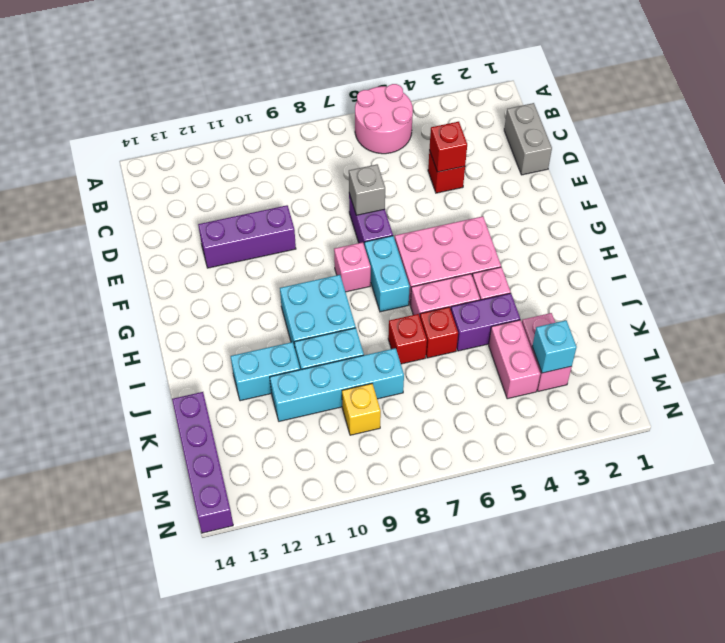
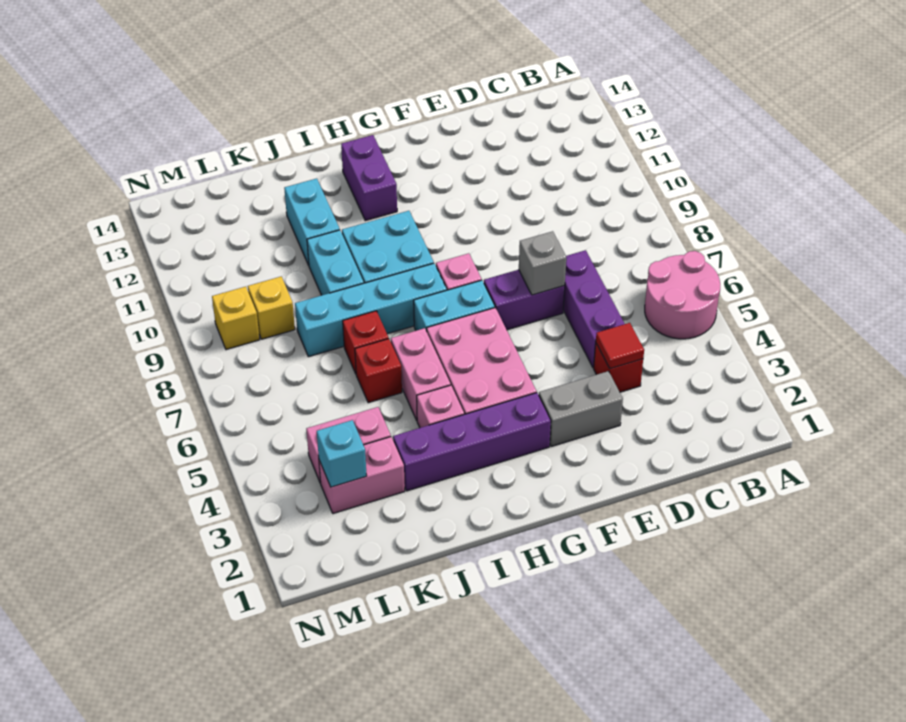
grey 1x2 brick [504,103,552,175] -> grey 1x2 brick moved to [539,371,623,447]
red 1x1 brick [429,122,467,172] -> red 1x1 tile [596,323,644,369]
purple 1x3 brick [198,205,296,268] -> purple 1x3 brick moved to [563,250,625,368]
purple 1x2 brick [451,293,520,351] -> purple 1x2 brick moved to [341,135,397,221]
cyan 1x4 brick [270,348,404,421] -> cyan 1x4 brick turned to [295,263,447,357]
purple 1x4 brick [172,392,233,533] -> purple 1x4 brick moved to [393,393,551,491]
none -> yellow 1x1 brick [212,287,260,350]

